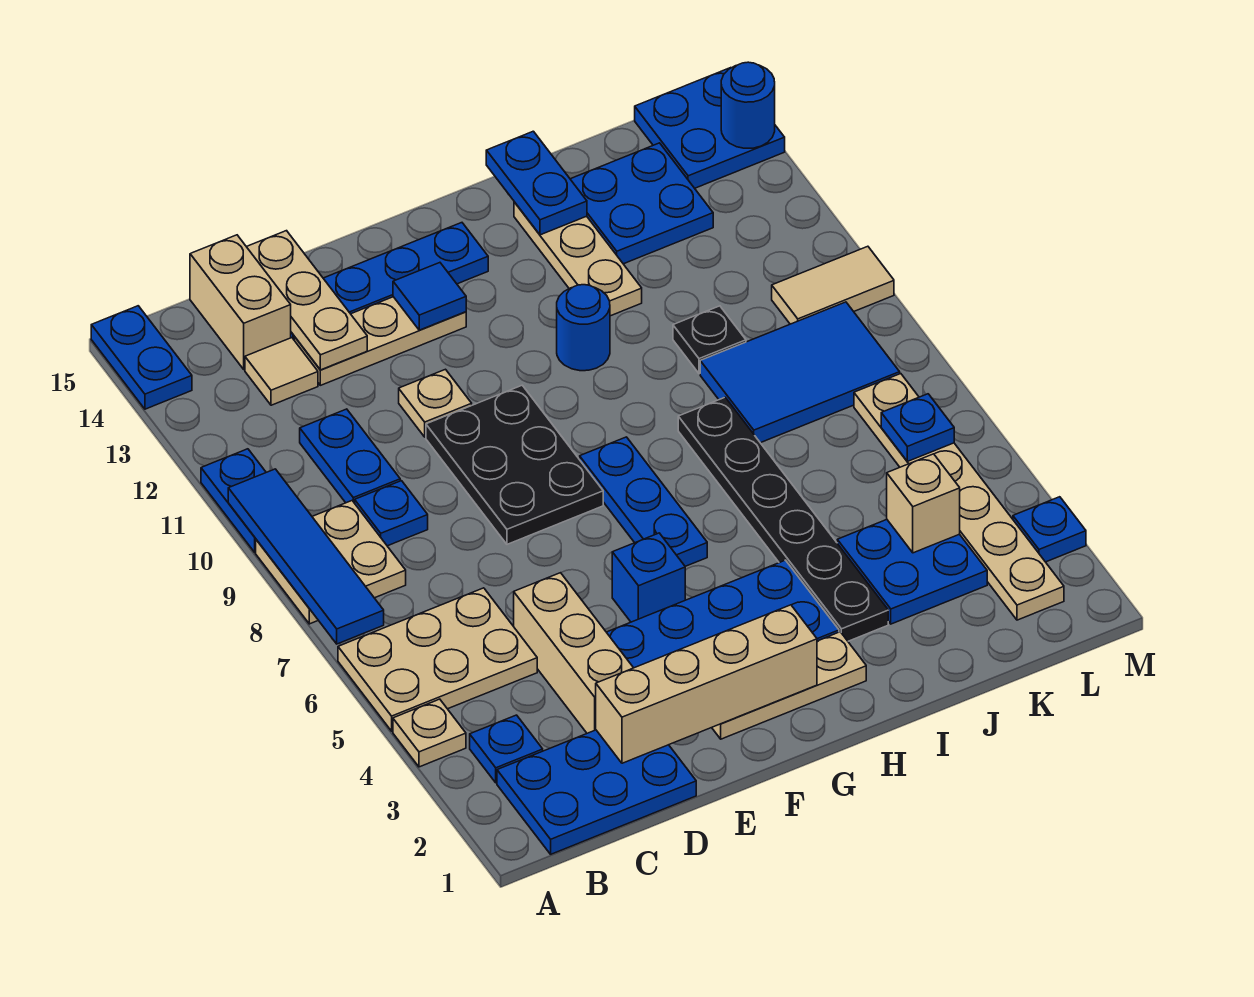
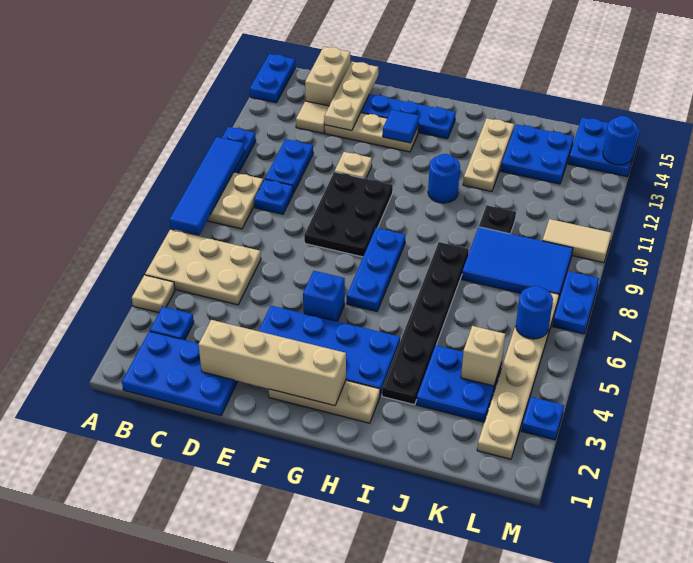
tan 1x3 brick [514,573,633,733] -> none
blue 1x2 plate [486,131,587,235] -> blue 1x2 plate moved to [553,271,599,334]
blue 1x1 plate [881,394,954,461] -> blue 1x1 round brick [516,286,553,339]

